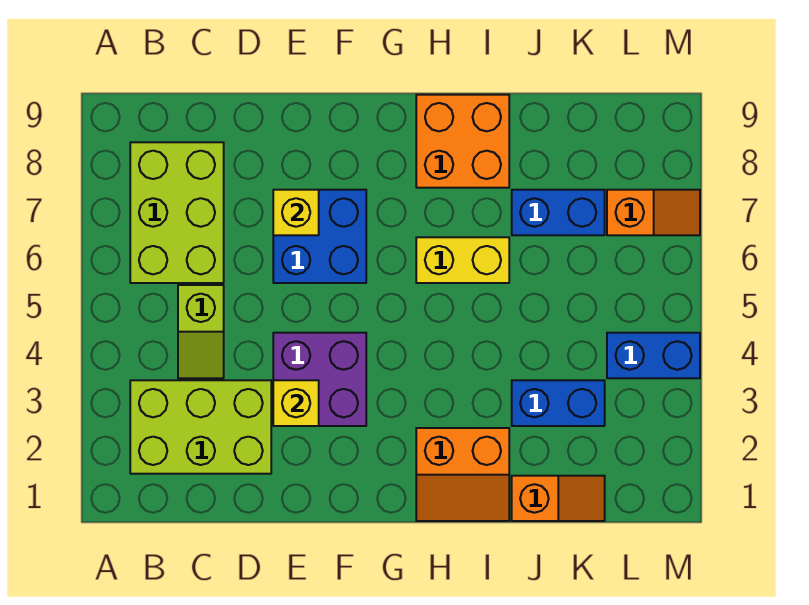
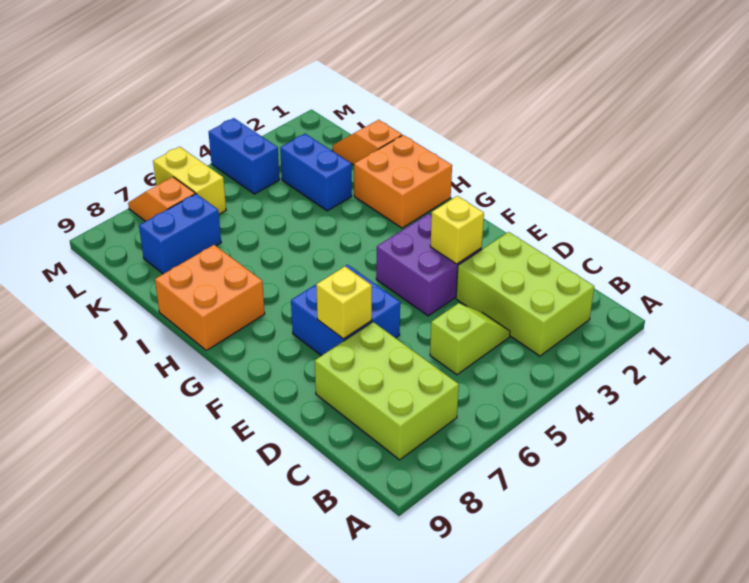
lime 2x3 brick [130,142,224,283] -> lime 2x3 brick turned to [315,322,459,460]
orange 2x2 slope [416,428,509,521] -> orange 2x2 brick [354,135,452,228]
yellow 1x2 brick [416,237,509,283] -> yellow 1x2 brick moved to [153,147,226,214]
blue 1x2 brick [512,190,605,235] -> blue 1x2 brick turned to [139,194,221,274]

